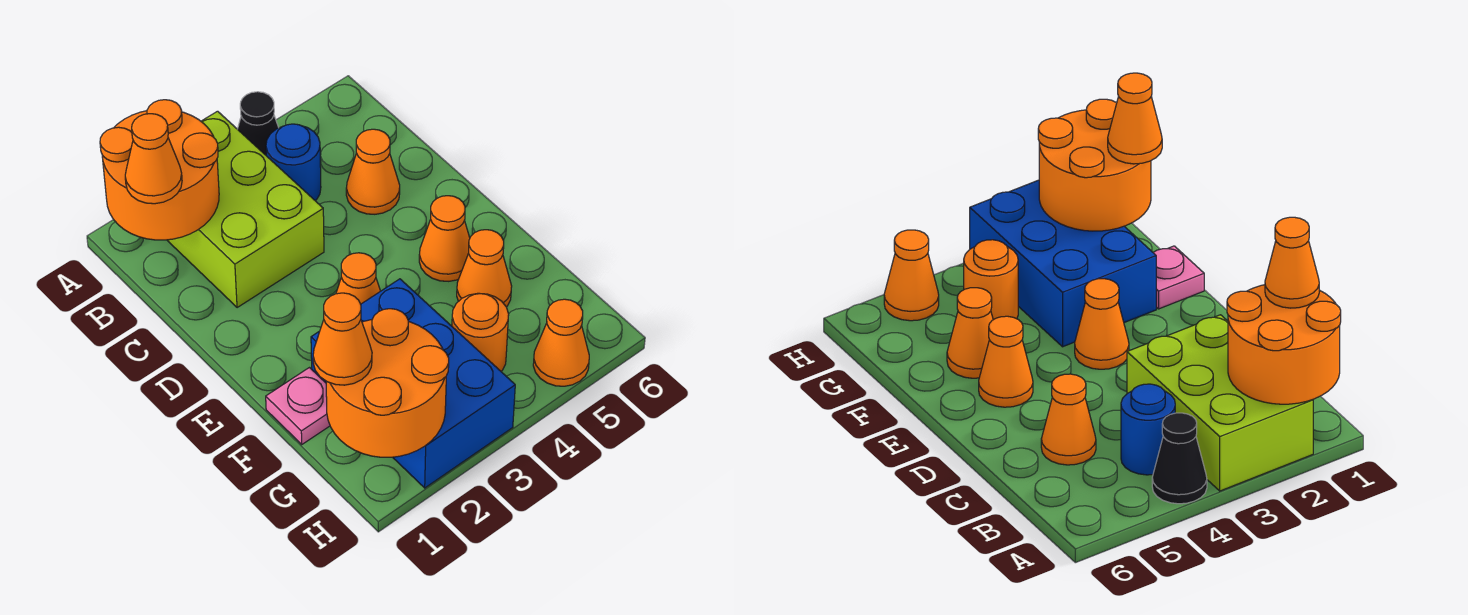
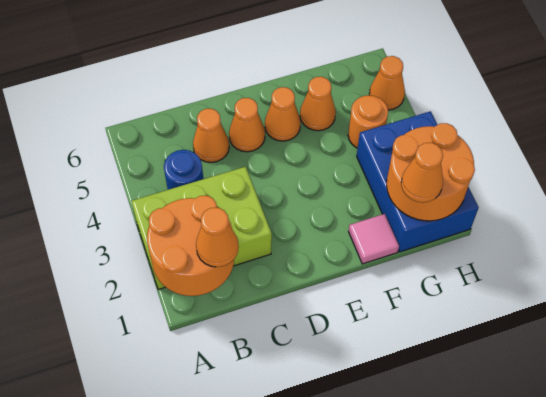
black 1x1 cone [238,92,279,155] -> none
orange 1x1 cone [336,253,380,304] -> orange 1x1 cone moved to [229,98,265,152]
pink 1x1 plate [266,368,330,444] -> pink 1x1 tile [348,214,399,264]
blue 2x3 brick [311,279,515,488] -> blue 2x3 brick turned to [357,111,479,252]

